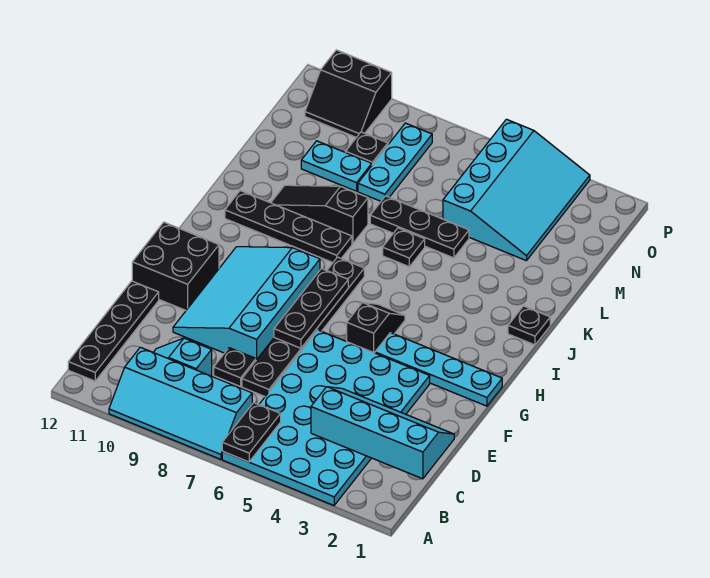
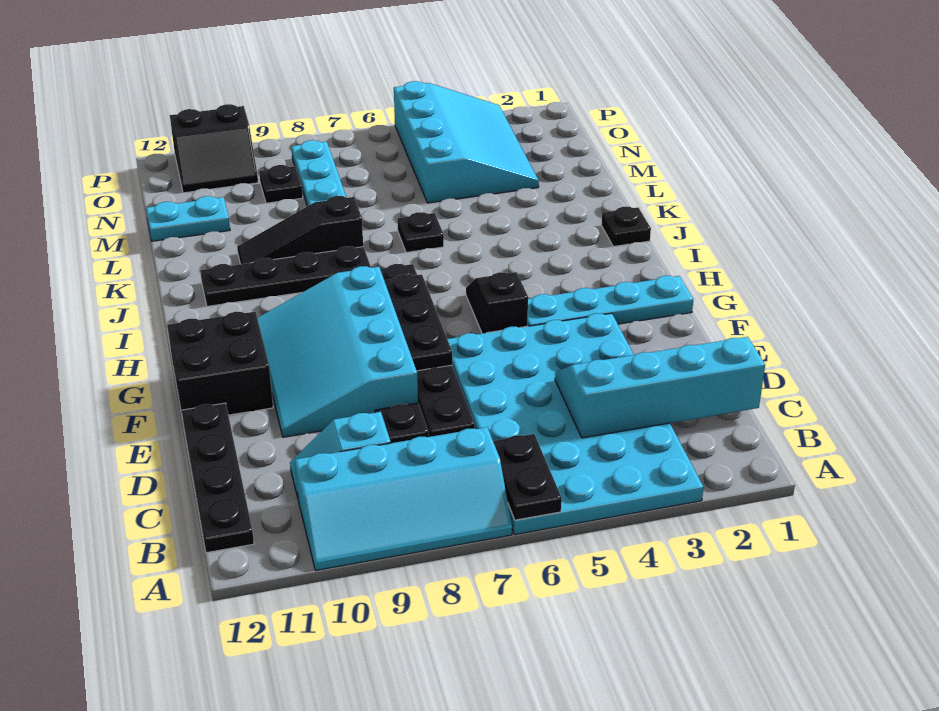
black 1x3 plate [370,196,469,258] -> none
cyan 1x2 plate [301,141,372,191] -> cyan 1x2 plate moved to [146,196,230,241]

